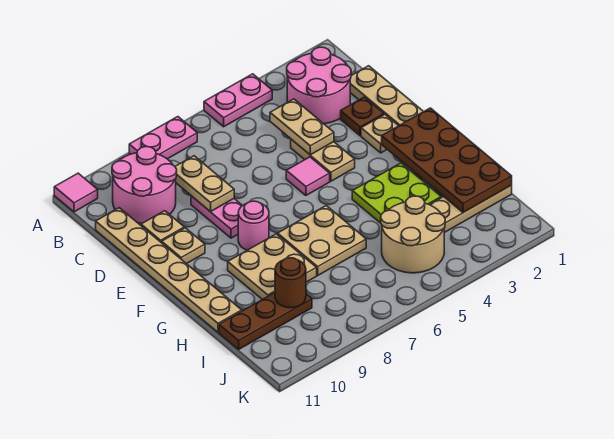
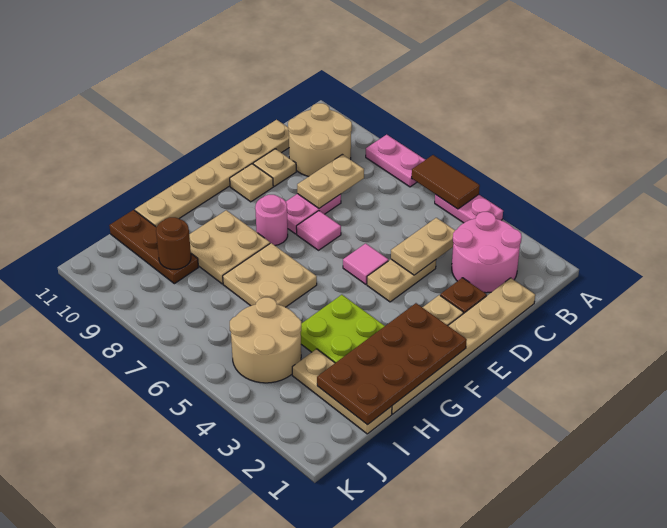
none -> brown 1x2 tile [412,155,480,209]
pink 1x1 tile [54,173,98,212] -> pink 1x1 tile moved to [296,211,341,250]
pink 2x2 round brick [112,147,177,223] -> tan 2x2 round brick [288,103,352,177]

